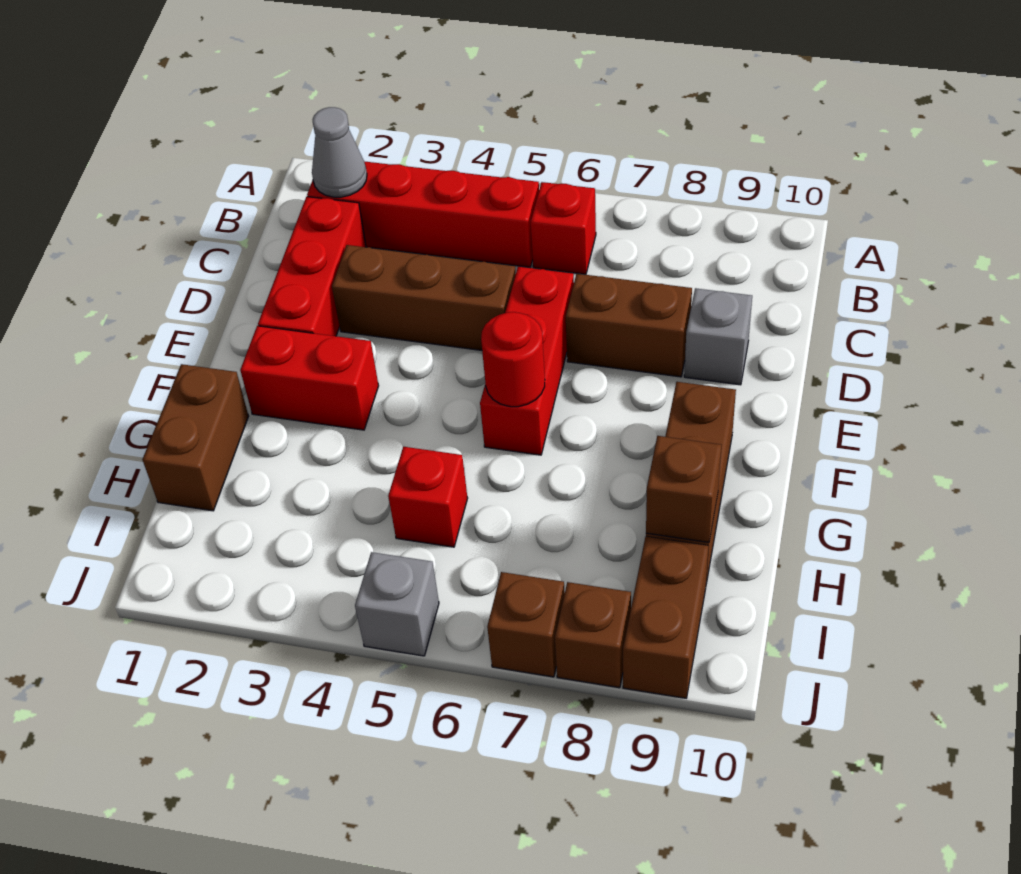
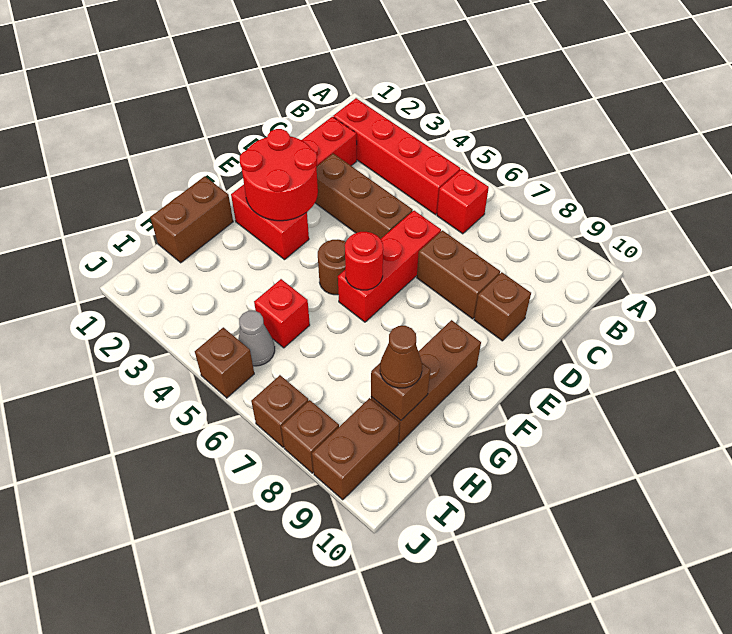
grey 1x1 cone [312,107,367,197] -> grey 1x1 cone moved to [238,311,275,366]
grey 1x1 brick [684,288,752,385] -> brown 1x1 brick [474,272,531,341]
none -> red 2x2 round brick [240,129,318,221]
none -> brown 1x1 round brick [318,239,346,295]
none -> brown 1x1 cone [380,326,422,388]
grey 1x1 brick [355,552,439,656] -> brown 1x1 brick [195,327,254,398]

